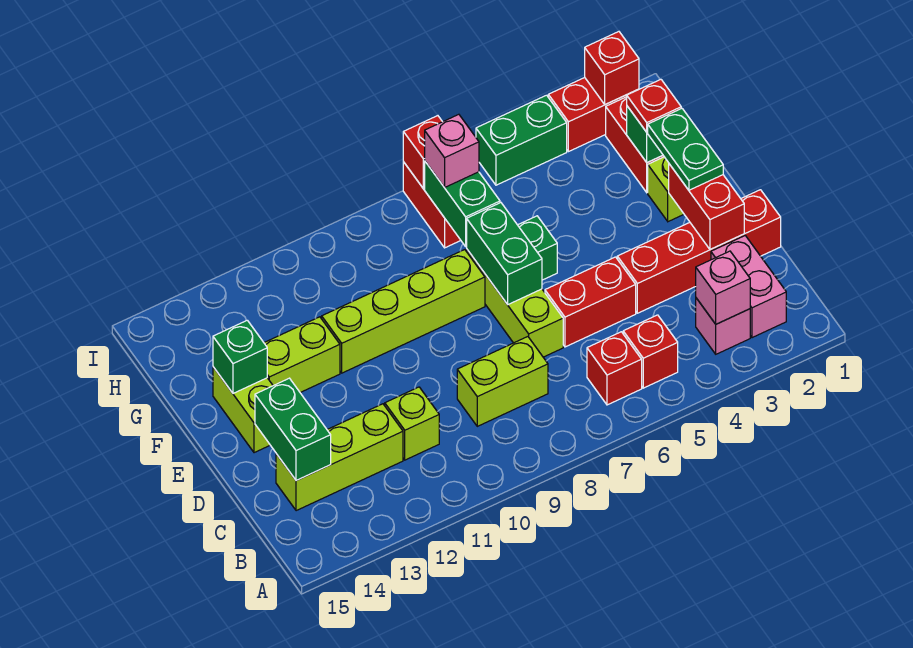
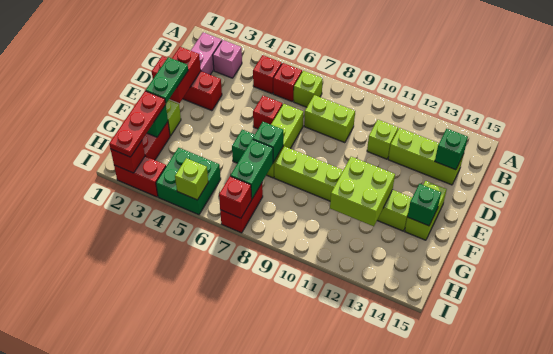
pink 1x1 brick [696,251,750,324] -> none
none -> lime 1x1 brick [294,71,323,107]
green 1x2 brick [255,378,331,481] -> green 1x1 brick [435,129,468,170]
red 1x4 brick [617,190,781,313] -> red 1x3 brick [152,56,222,111]
red 1x2 brick [545,257,636,347] -> red 1x1 brick [253,96,282,129]
green 1x2 brick [467,203,542,304] -> green 1x1 brick [253,122,283,162]
none -> lime 2x2 brick [330,157,395,226]
red 1x1 plate [627,80,681,132] -> red 1x3 plate [109,91,166,157]
pink 1x1 brick [425,114,479,188] -> none
green 1x2 brick [476,95,567,185] -> green 2x2 brick [156,148,221,215]
none -> lime 1x1 brick [175,158,208,200]

